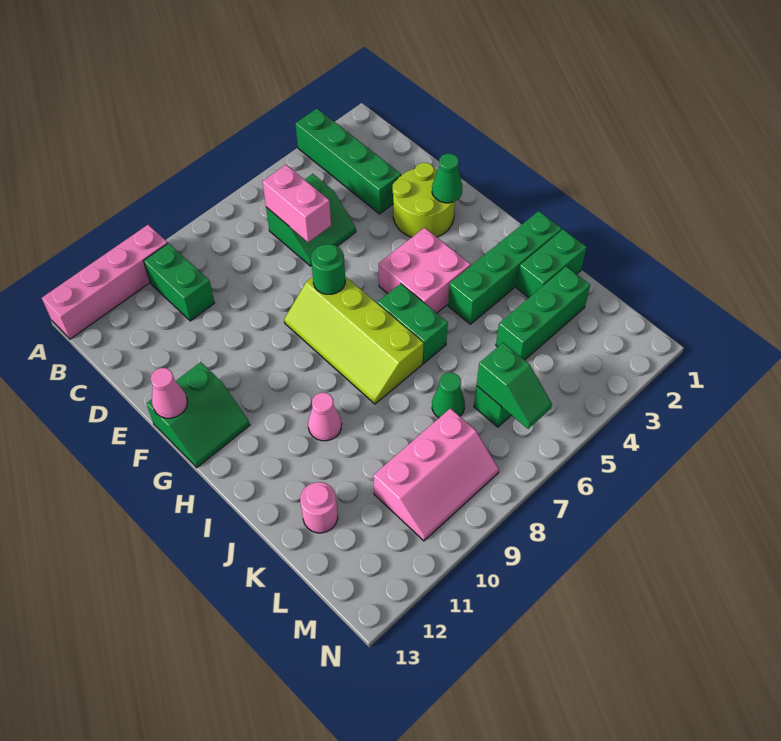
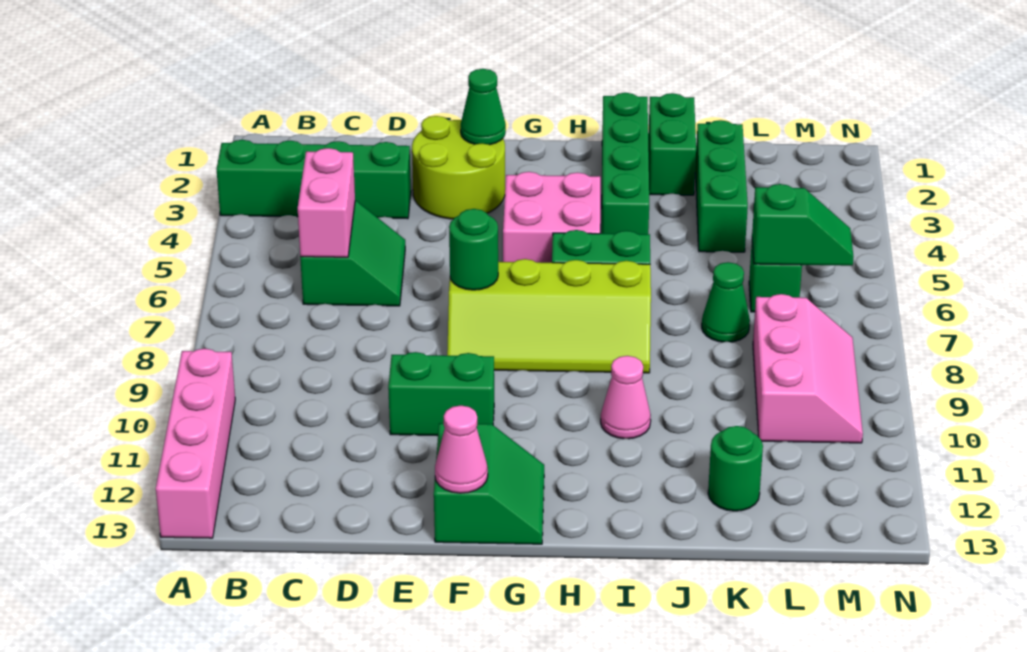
green 1x2 brick [144,243,214,321] -> green 1x2 brick moved to [388,352,494,436]
pink 1x2 brick [262,165,331,242] -> pink 1x2 brick turned to [298,148,355,257]
pink 1x1 round brick [300,482,338,533] -> green 1x1 round brick [708,426,763,511]

